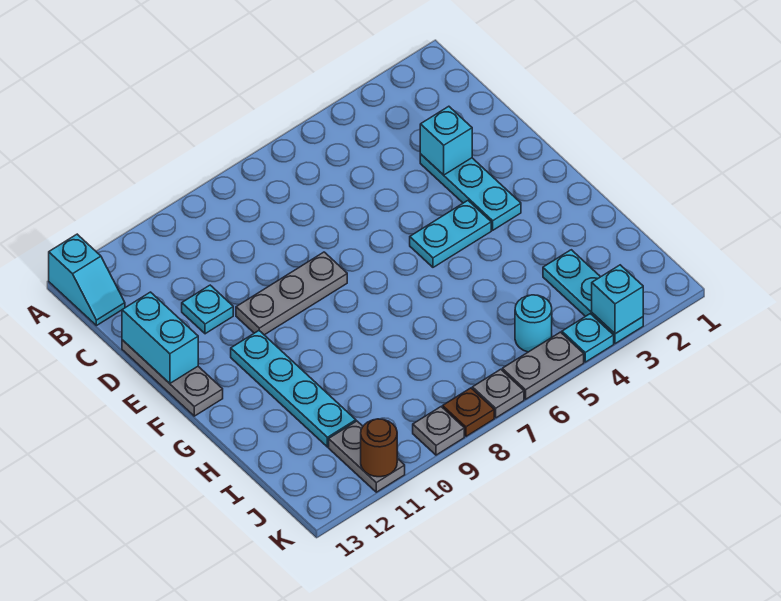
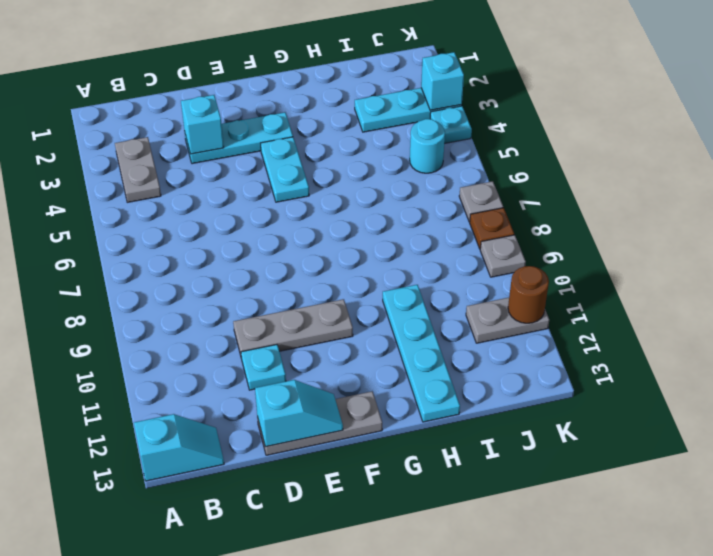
cyan 1x2 brick [122,292,198,383] -> cyan 1x2 slope [255,380,343,447]
grey 1x3 plate [236,252,347,335] -> grey 1x3 plate turned to [233,299,353,359]
cyan 1x4 plate [231,331,356,447] -> cyan 1x4 plate turned to [383,285,460,422]
grey 1x2 plate [502,332,584,399] -> grey 1x2 plate moved to [115,137,161,202]

